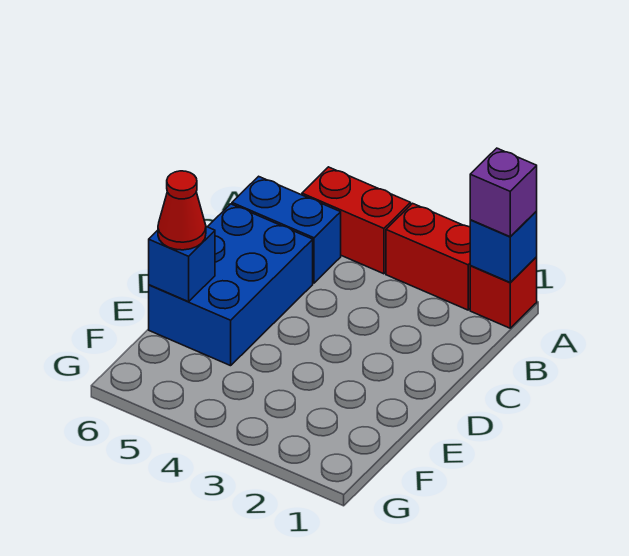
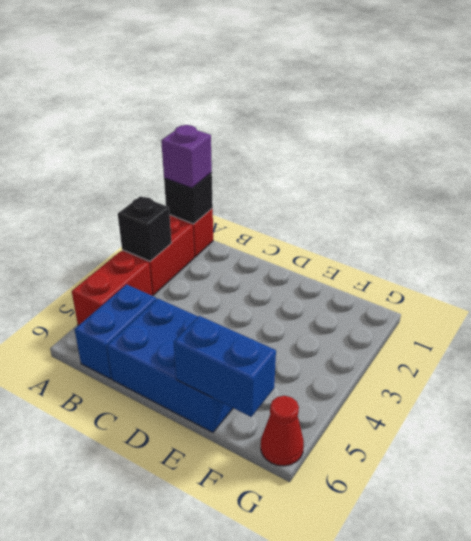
blue 1x1 brick [470,211,537,282] -> black 1x1 brick [164,173,213,224]
none -> black 1x1 brick [118,196,171,261]
blue 1x1 brick [149,227,215,302] -> blue 1x2 brick [174,316,276,417]
red 1x1 cone [158,171,206,250] -> red 1x1 cone moved to [261,396,304,466]

